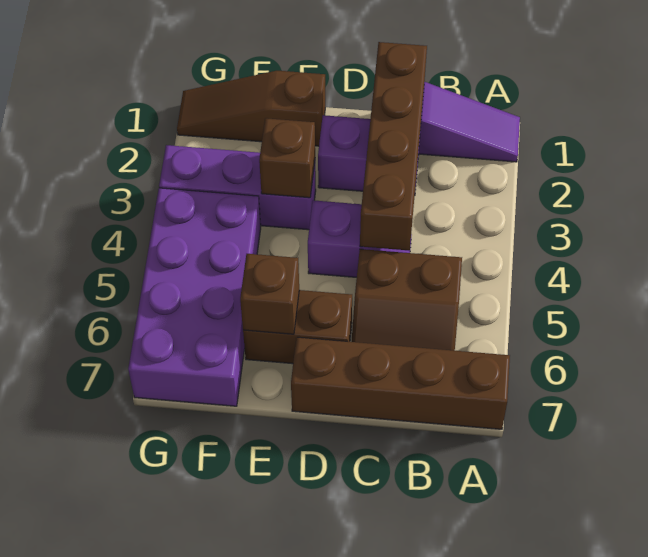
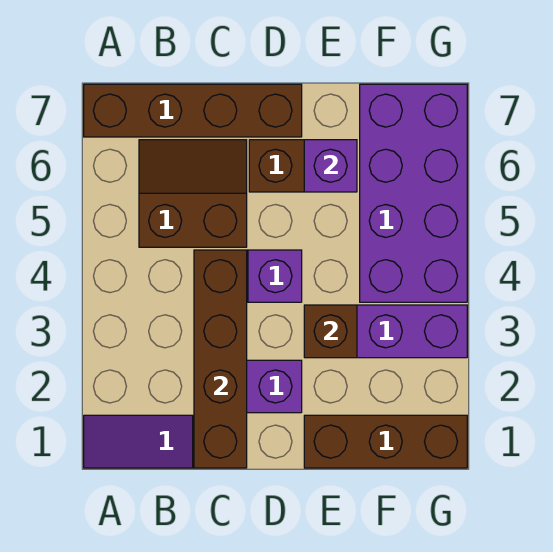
brown 1x3 slope [177,71,325,146] -> brown 1x3 brick [304,415,467,468]
brown 1x1 brick [240,254,299,334] -> purple 1x1 brick [304,140,357,192]

